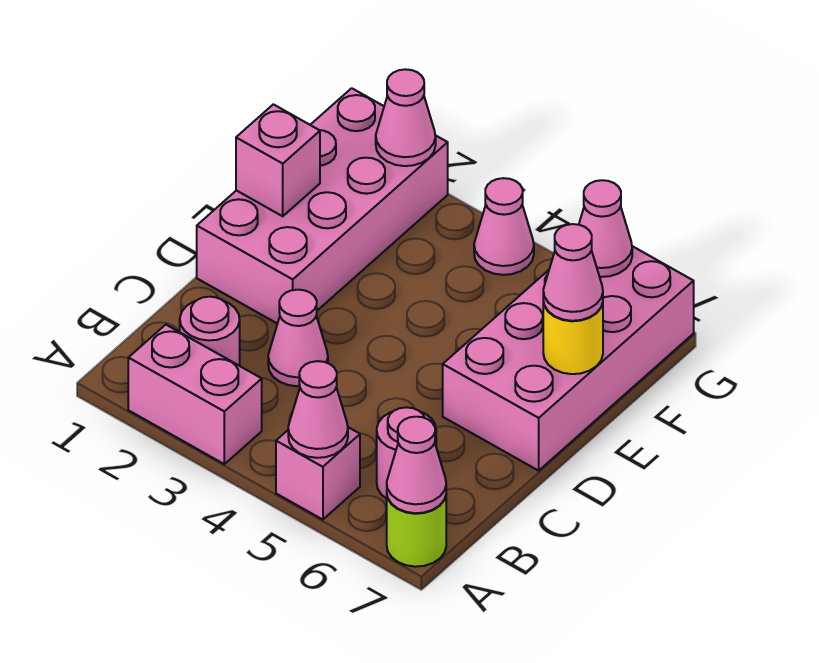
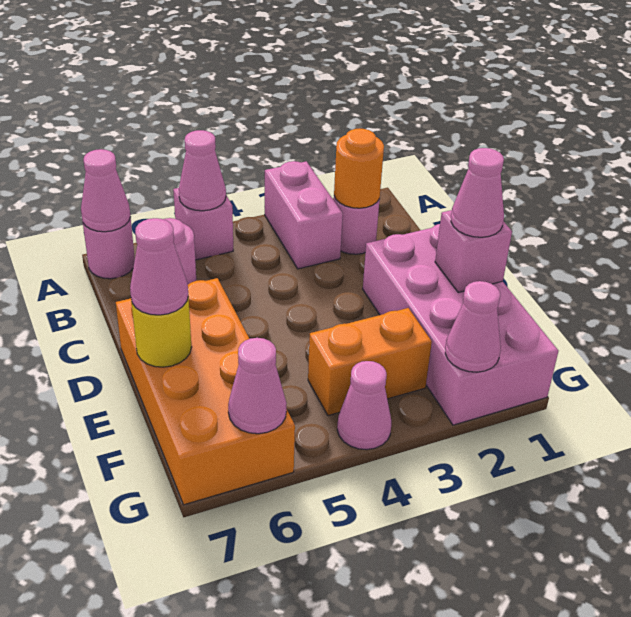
pink 1x2 brick [128,325,262,464] -> pink 1x2 brick turned to [265,161,343,269]
lime 1x1 round brick [387,496,446,567] -> pink 1x1 round brick [83,218,135,279]
none -> orange 1x1 round brick [334,128,384,208]
pink 1x1 cone [268,290,328,386] -> pink 1x1 cone moved to [451,148,504,237]
pink 2x4 brick [443,246,694,471] -> orange 2x4 brick [116,278,295,505]
none -> orange 1x2 brick [308,308,432,416]

